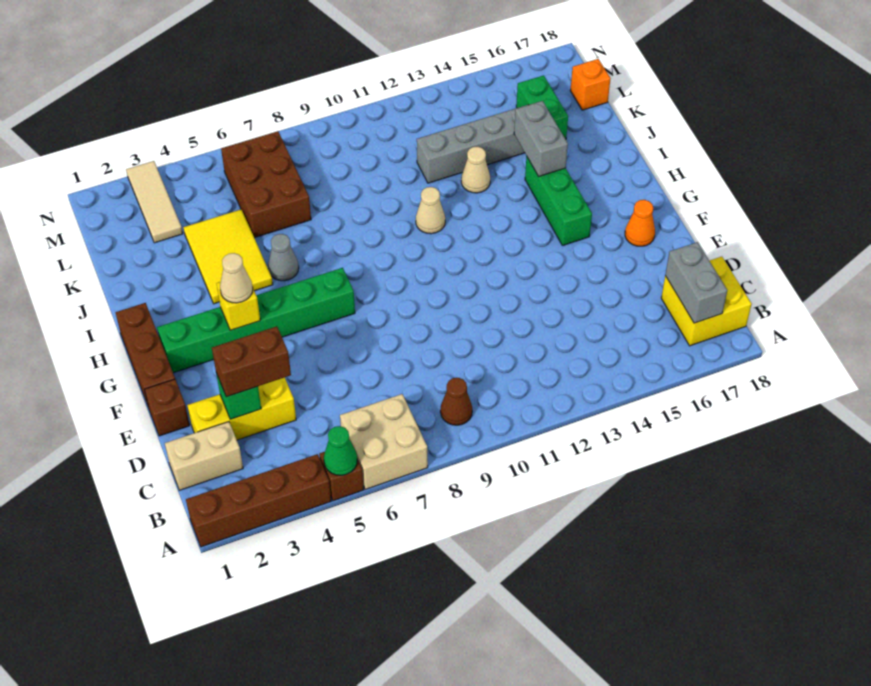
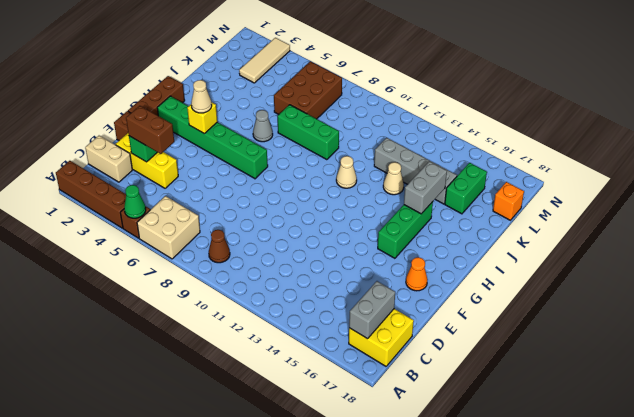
yellow 2x3 tile [183,209,273,304] -> none
none -> green 1x3 brick [278,105,339,160]

